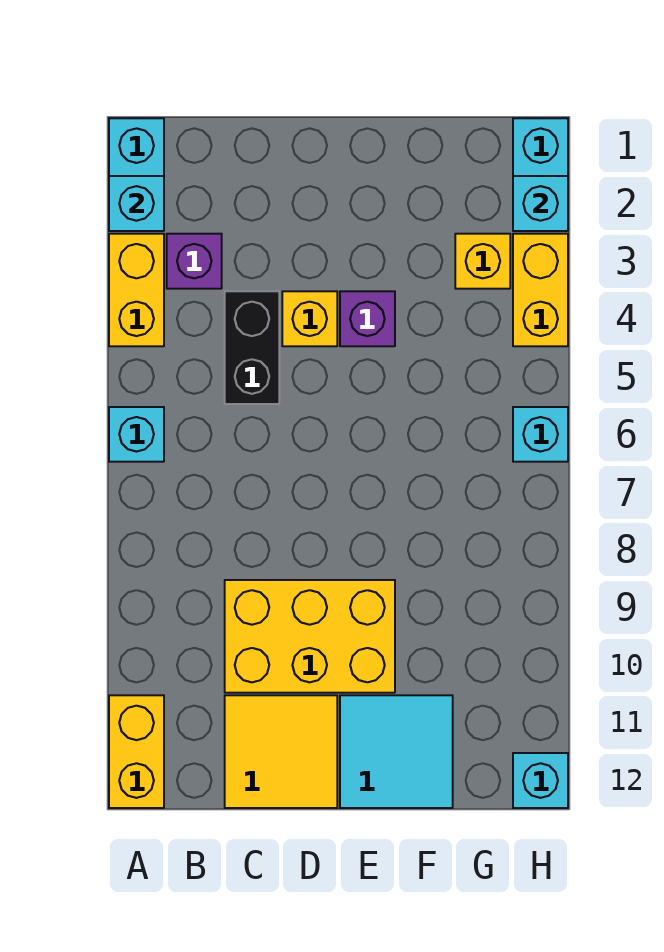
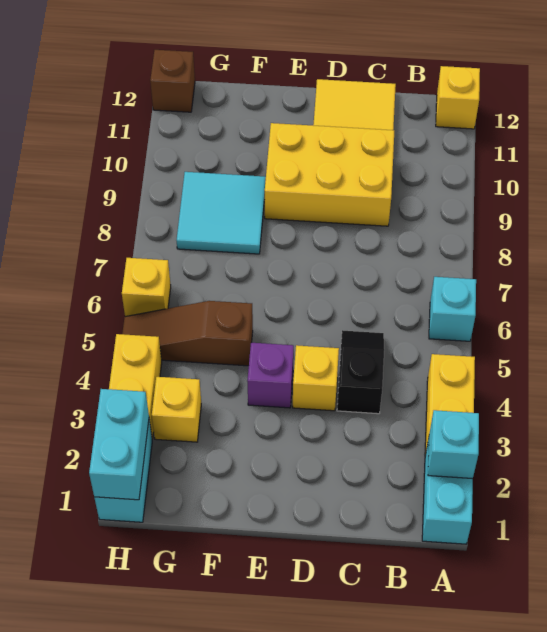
yellow 1x2 brick [109,695,164,808] -> yellow 1x1 brick [436,66,480,129]
purple 1x1 brick [167,234,222,289] -> none
black 1x2 brick [225,291,279,404] -> black 1x2 slope [337,330,384,414]
cyan 2x2 tile [340,695,453,808] -> cyan 2x2 tile moved to [177,172,266,254]
none -> brown 1x3 slope [122,301,253,366]
cyan 1x1 brick [513,176,568,231] -> cyan 1x2 brick [89,389,149,500]
cyan 1x1 brick [513,407,568,462] -> yellow 1x1 brick [122,258,171,317]
cyan 1x1 brick [513,753,568,808] -> brown 1x1 brick [150,50,195,112]

